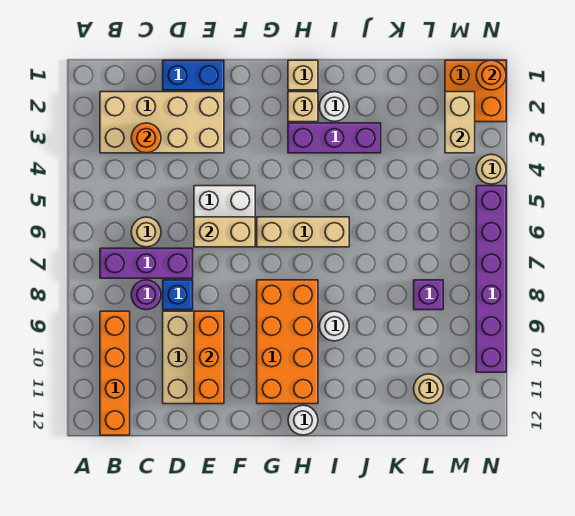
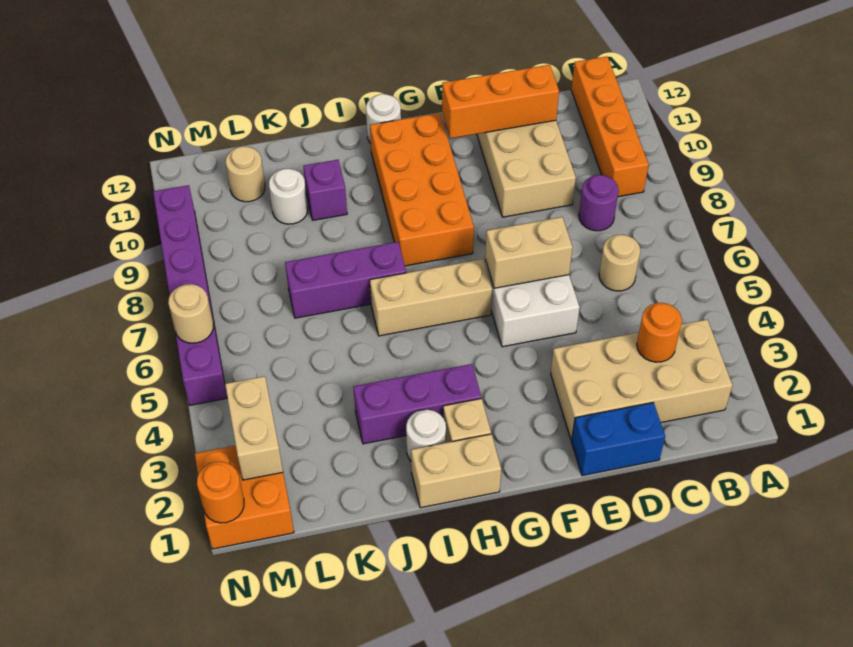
purple 1x3 brick [100,248,193,278] -> purple 1x3 brick moved to [285,242,406,318]
blue 1x1 brick [163,280,193,310] -> none
orange 1x3 brick [194,311,224,404] -> orange 1x3 brick turned to [442,65,559,139]
tan 1x1 brick [288,60,318,90] -> tan 1x2 brick [411,434,501,508]
white 1x1 round brick [320,311,349,341] -> white 1x1 round brick moved to [269,169,308,224]
purple 1x1 brick [414,280,443,310] -> purple 1x1 brick moved to [303,160,347,220]
tan 1x1 round brick [476,154,506,184] -> tan 1x1 round brick moved to [168,284,213,343]

